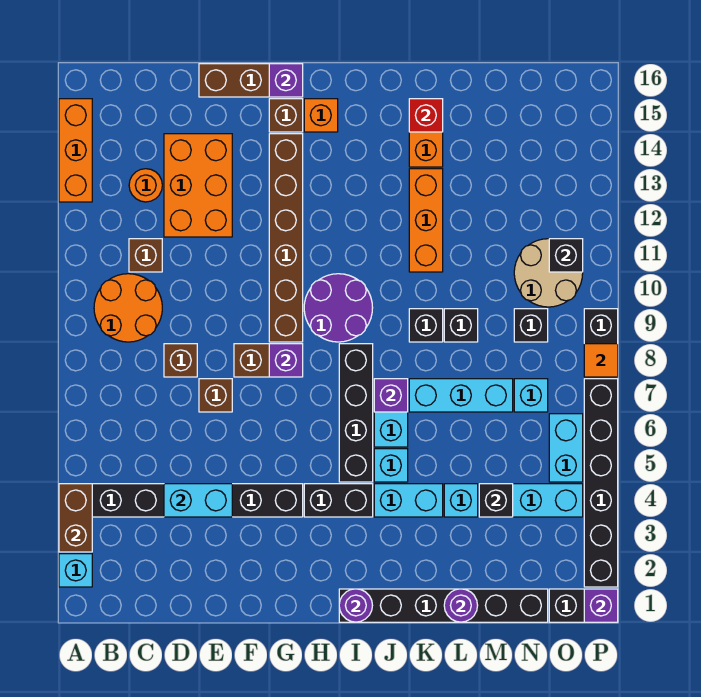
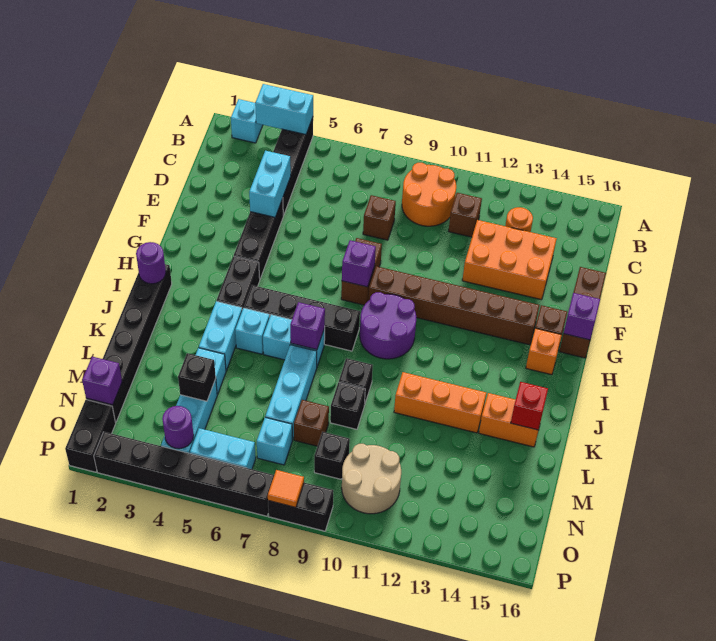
brown 1x2 brick [59,484,92,552] -> cyan 1x2 brick [255,84,313,135]
orange 1x3 brick [59,99,92,202] -> none
brown 1x1 brick [199,379,232,412] -> brown 1x1 brick moved to [294,400,329,446]
purple 1x1 round brick [444,589,478,622] -> purple 1x1 round brick moved to [162,406,194,449]
black 1x1 brick [549,239,583,272] -> none
purple 1x1 brick [584,589,618,622] -> purple 1x1 brick moved to [82,357,122,405]

